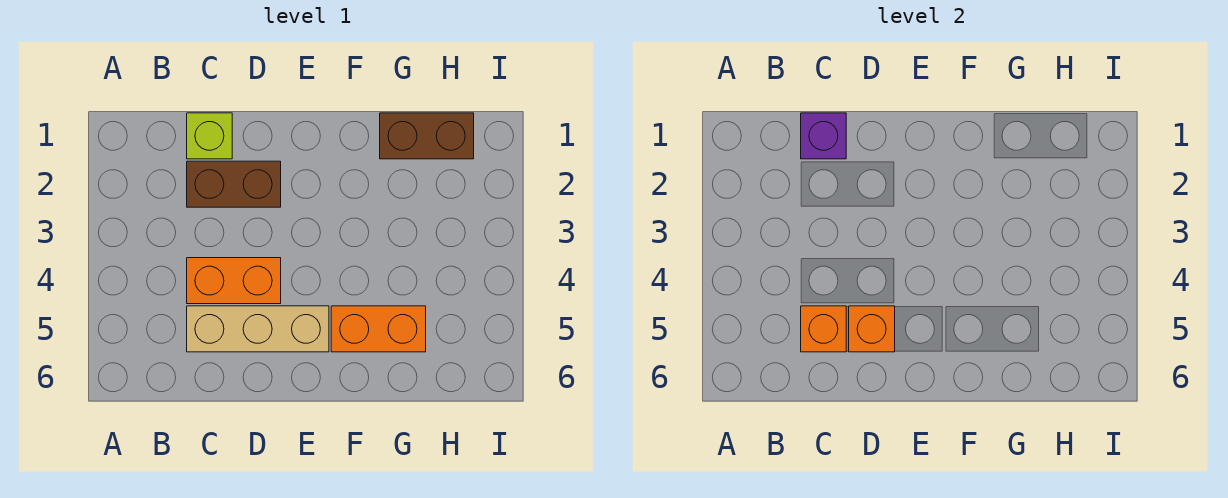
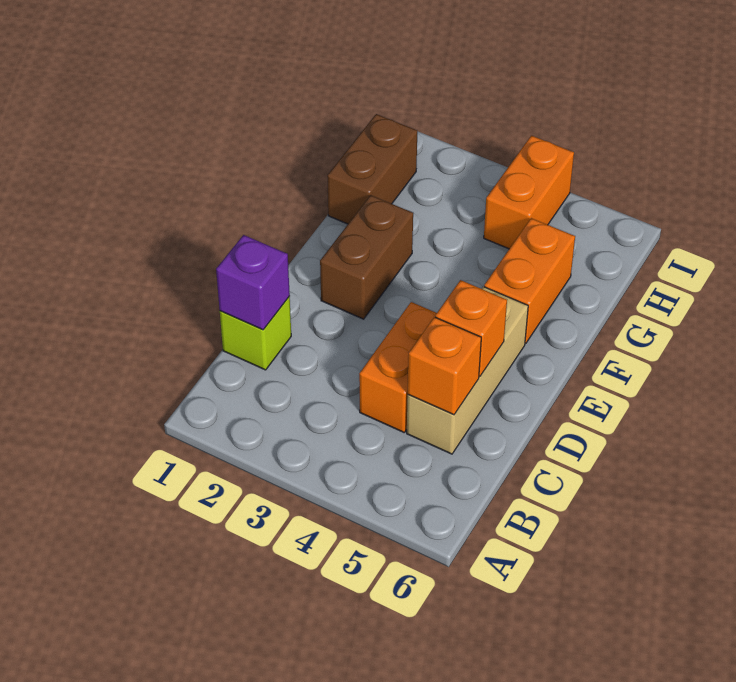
brown 1x2 brick [187,161,281,207] -> brown 1x2 brick moved to [320,195,413,319]
none -> orange 1x2 brick [484,136,574,249]

